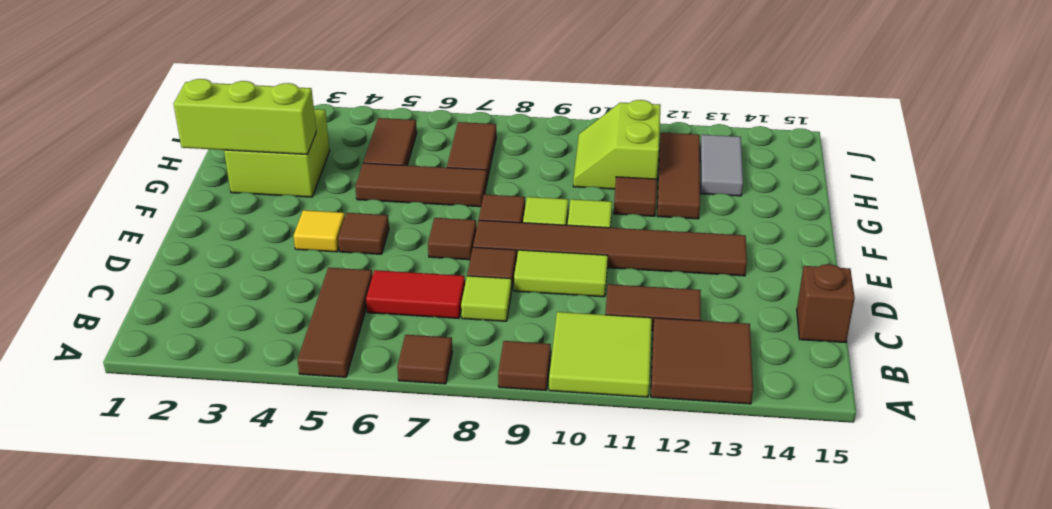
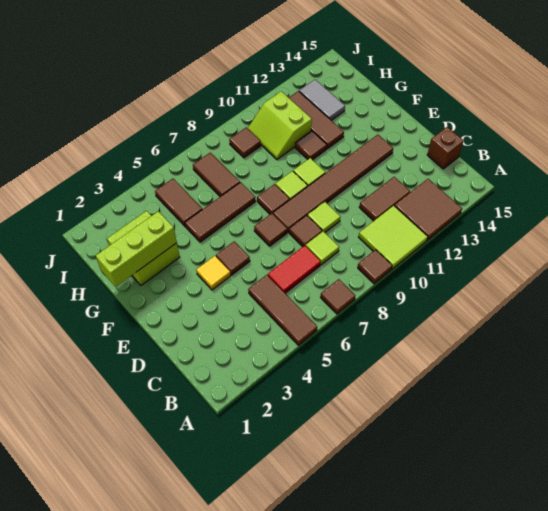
lime 1x2 tile [514,250,608,297] -> lime 1x1 tile [307,202,340,232]
none -> brown 1x1 tile [229,127,261,158]

